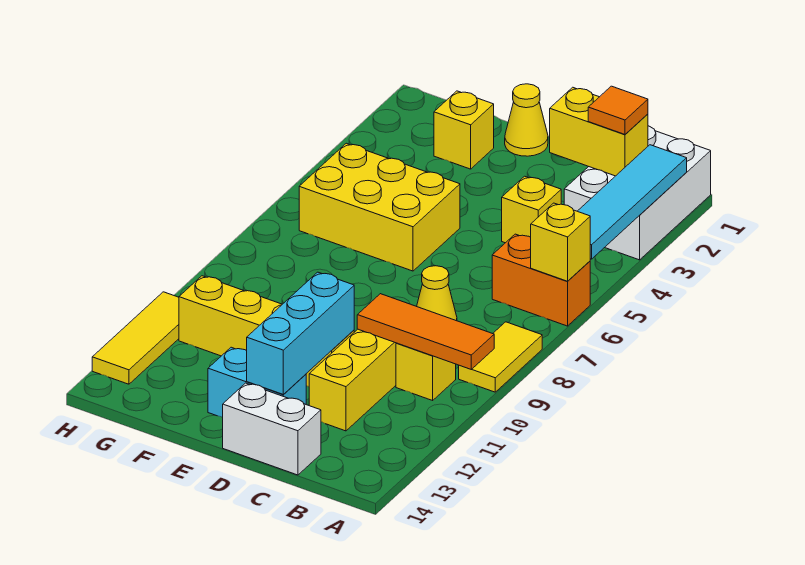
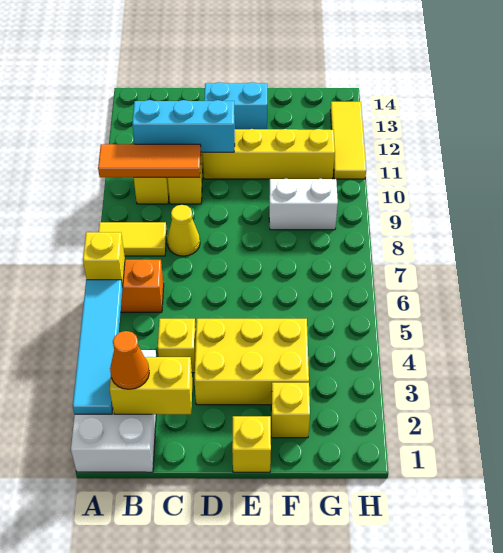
yellow 1x2 tile [459,322,542,392] -> yellow 1x2 tile turned to [99,222,167,256]
orange 1x1 tile [588,86,648,134] -> orange 1x1 cone [110,331,149,389]
white 1x2 brick [223,383,321,475] -> white 1x2 brick moved to [269,179,338,230]
cyan 1x3 brick [247,272,354,395] -> cyan 1x3 brick turned to [132,100,235,152]
yellow 1x1 cone [505,84,548,156] -> yellow 1x1 brick [232,416,271,472]
yellow 2x3 brick [299,143,460,271] -> yellow 2x3 brick moved to [194,319,309,405]

